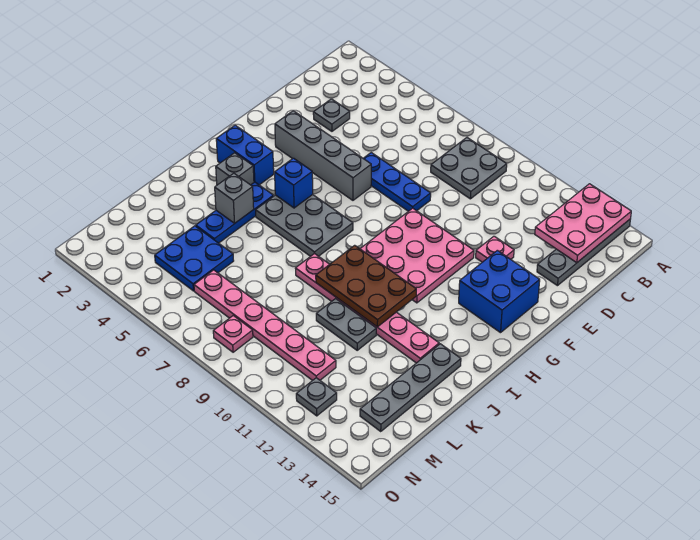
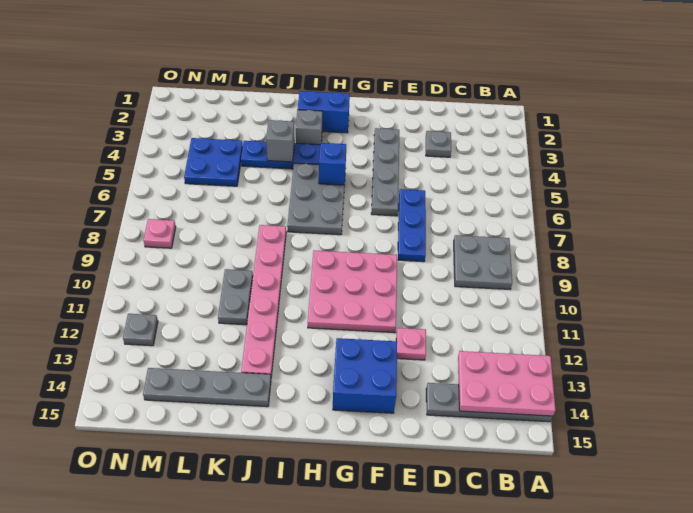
grey 1x4 brick [275,111,371,200] -> grey 1x4 plate [371,128,399,216]
blue 1x2 brick [216,125,274,185] -> blue 1x2 brick turned to [298,91,350,133]
brown 2x3 plate [316,245,416,327] -> none
pink 1x6 plate [194,270,336,381] -> none

